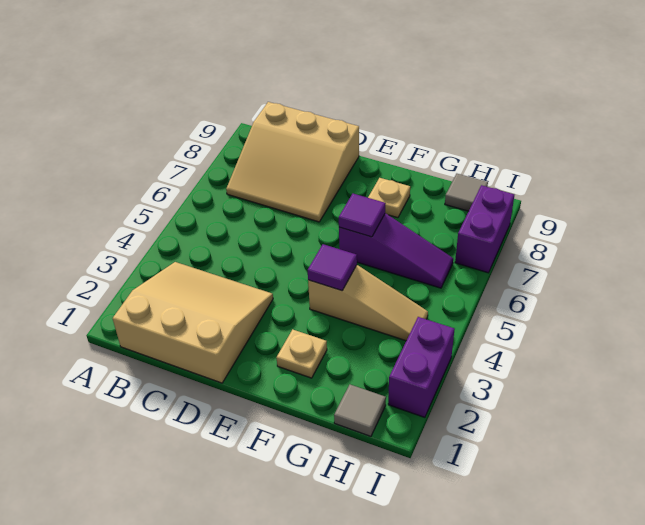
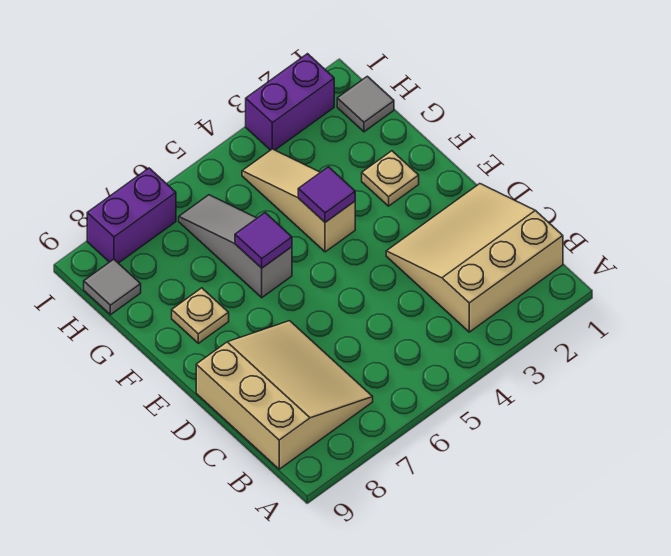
tan 3x3 slope [113,262,273,383] -> tan 3x3 slope turned to [386,184,563,332]
purple 1x3 slope [339,213,453,288] -> grey 1x3 slope [179,195,292,298]

